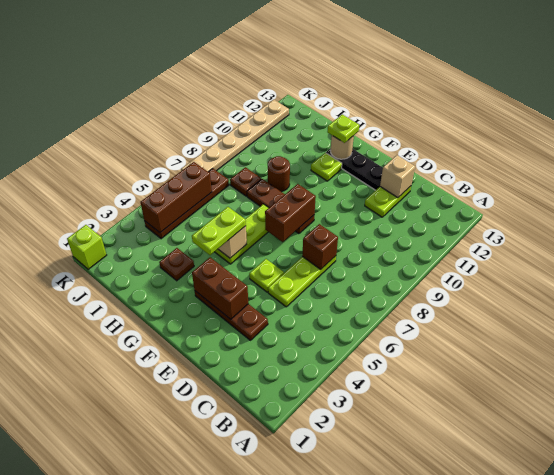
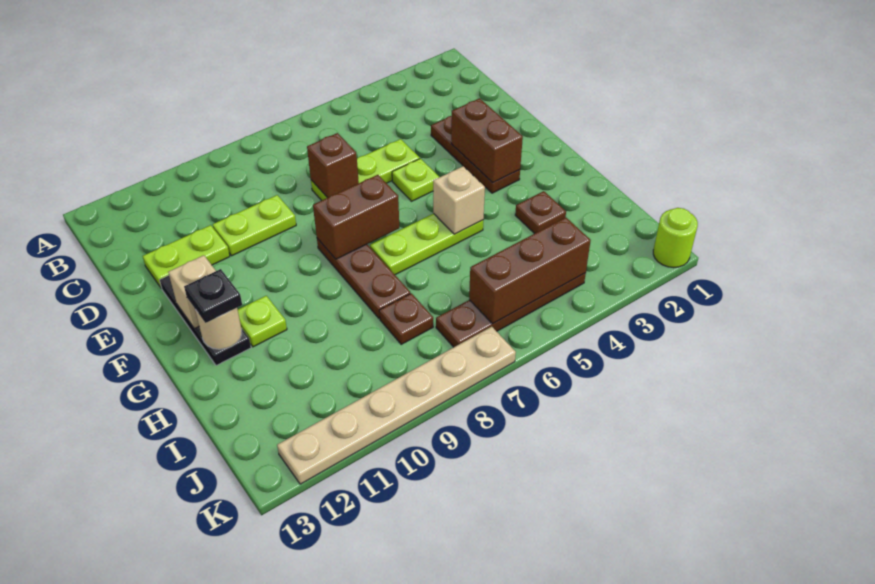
tan 1x1 brick [380,155,415,198] -> tan 1x1 brick moved to [168,255,216,328]
lime 1x2 plate [192,207,246,255] -> lime 1x2 plate moved to [213,195,296,256]
lime 1x1 plate [327,115,359,143] -> black 1x1 plate [184,269,242,323]
brown 1x1 round brick [268,156,290,192] -> none
lime 1x1 brick [67,225,106,269] -> lime 1x1 round brick [653,208,698,268]

